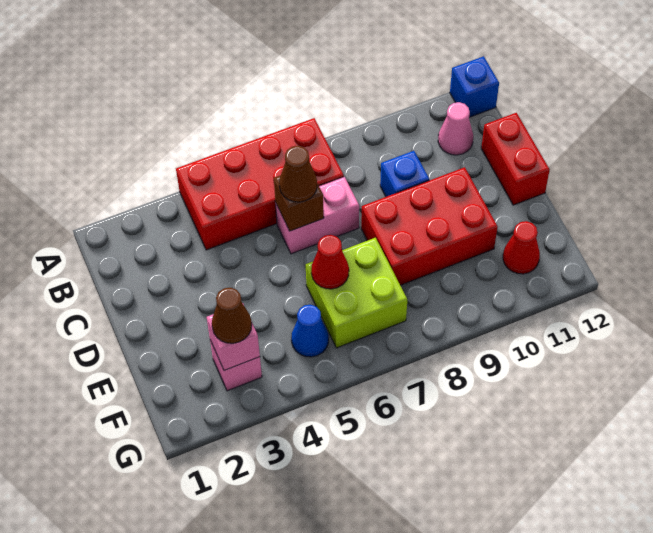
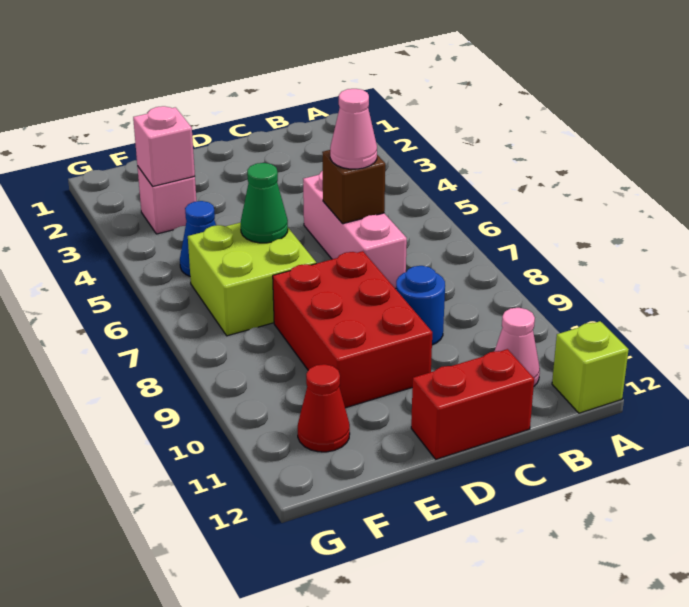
red 2x4 brick [176,118,344,250] -> none
blue 1x1 brick [450,56,499,117] -> lime 1x1 brick [552,321,629,413]
pink 1x2 brick [276,177,359,254] -> pink 1x3 brick [303,171,407,289]
brown 1x1 cone [279,146,317,202] -> pink 1x1 cone [330,89,377,169]
blue 1x1 brick [380,151,429,197] -> blue 1x1 round brick [396,266,445,345]
red 1x1 cone [311,235,349,289] -> green 1x1 cone [241,163,288,243]
brown 1x1 cone [212,288,252,343] -> none

